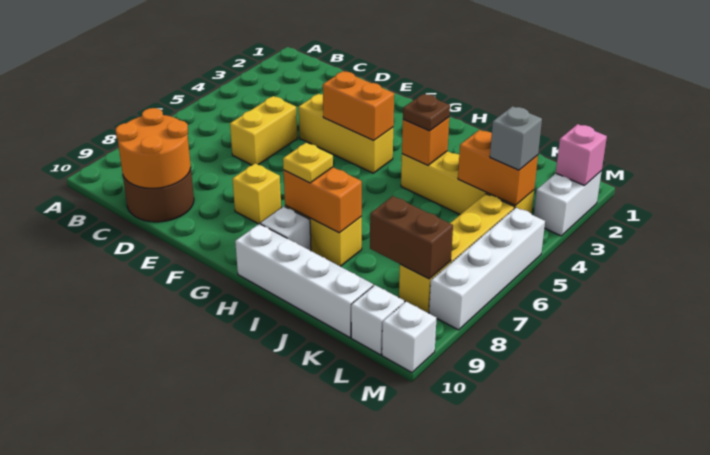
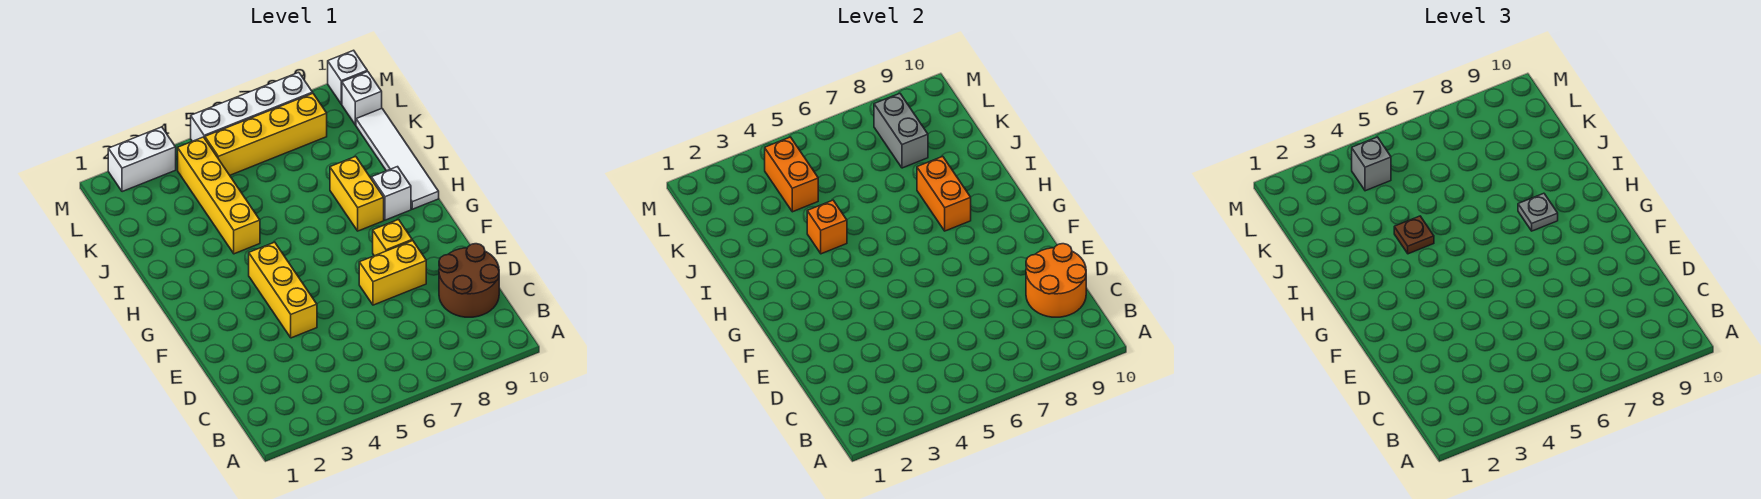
yellow 1x2 brick [230,96,297,165] -> yellow 1x2 brick moved to [359,240,426,305]
orange 1x2 brick [323,71,394,141] -> none
yellow 1x1 plate [283,143,333,183] -> grey 1x1 plate [1518,193,1558,231]
white 1x4 brick [235,224,373,338] -> white 1x4 tile [356,109,439,209]
brown 1x2 brick [370,196,453,279] -> grey 1x2 brick [874,94,928,168]
pink 1x1 brick [556,124,607,186] -> none

